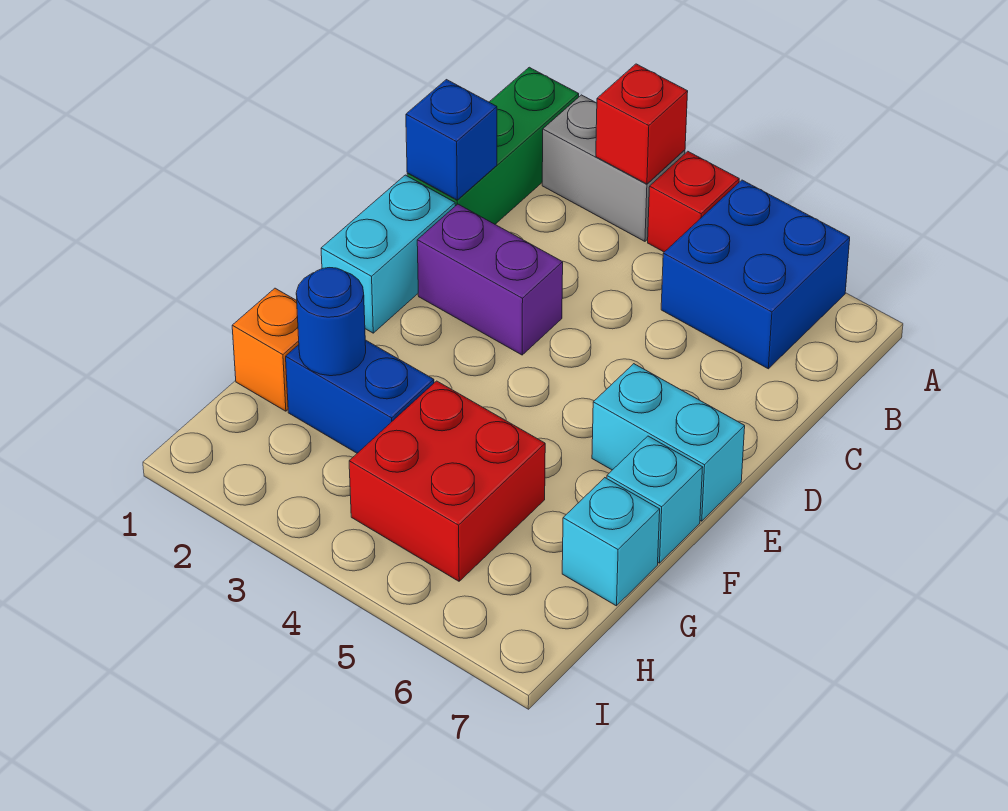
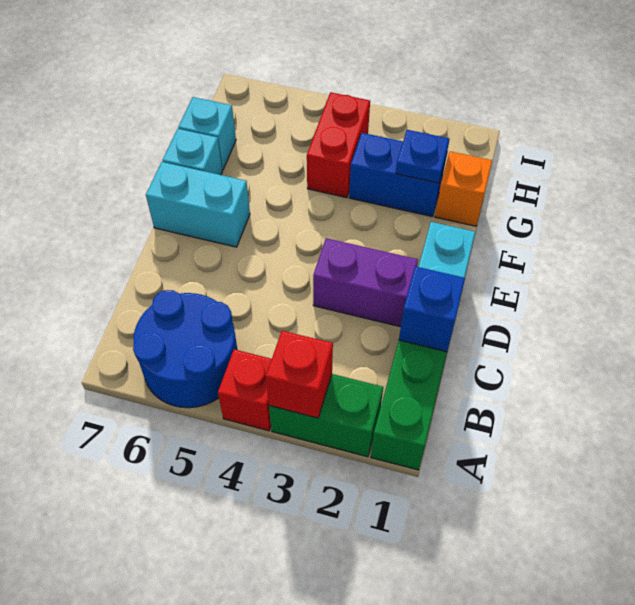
grey 1x2 brick [542,95,685,241] -> green 1x2 brick [269,374,383,457]
blue 2x2 brick [661,180,850,369] -> blue 2x2 round brick [133,290,237,408]
blue 1x1 round brick [296,268,366,376] -> blue 1x1 plate [396,130,449,183]
red 2x2 brick [349,381,545,581] -> red 1x2 brick [307,92,370,198]

